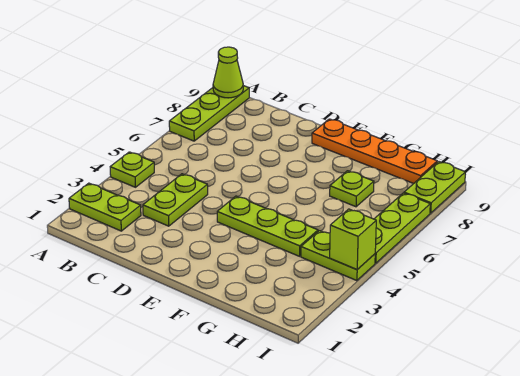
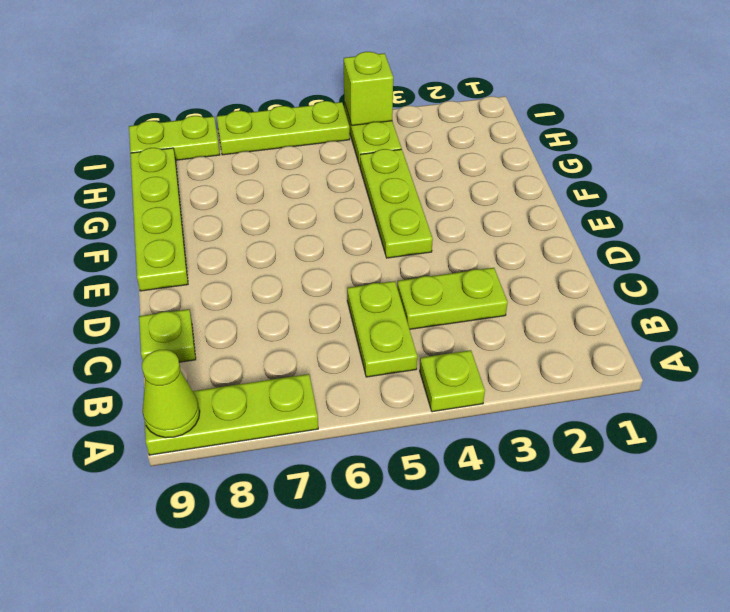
lime 1x2 plate [69,183,141,231] -> lime 1x2 plate moved to [347,281,417,377]
orange 1x4 plate [312,119,437,184] -> lime 1x4 plate [130,148,188,291]
lime 1x1 plate [330,171,374,207] -> lime 1x1 plate moved to [139,309,196,362]

